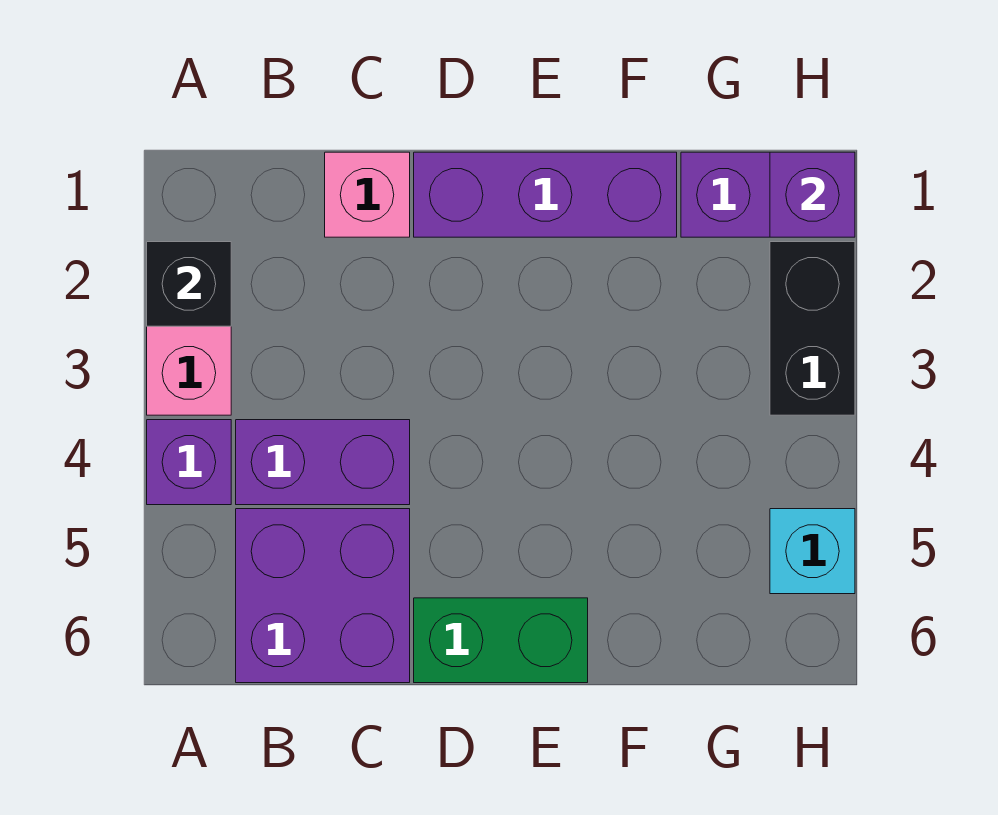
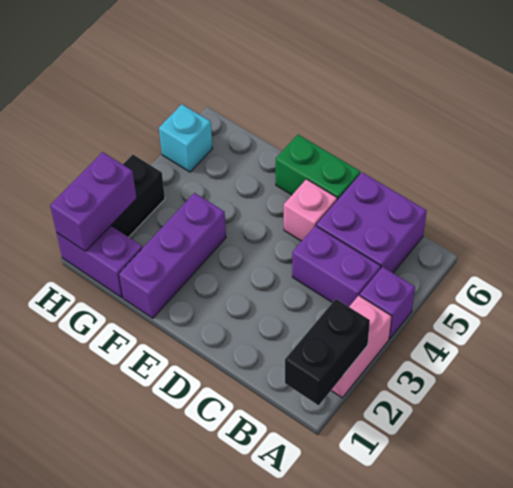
black 1x1 brick [147,242,231,326] -> black 1x2 brick [285,299,370,405]
pink 1x1 brick [325,152,410,237] -> pink 1x1 brick moved to [284,179,337,241]
purple 1x3 brick [414,152,677,237] -> purple 1x3 brick turned to [119,193,226,318]
purple 1x1 brick [770,152,855,237] -> purple 1x2 brick [50,152,137,251]

